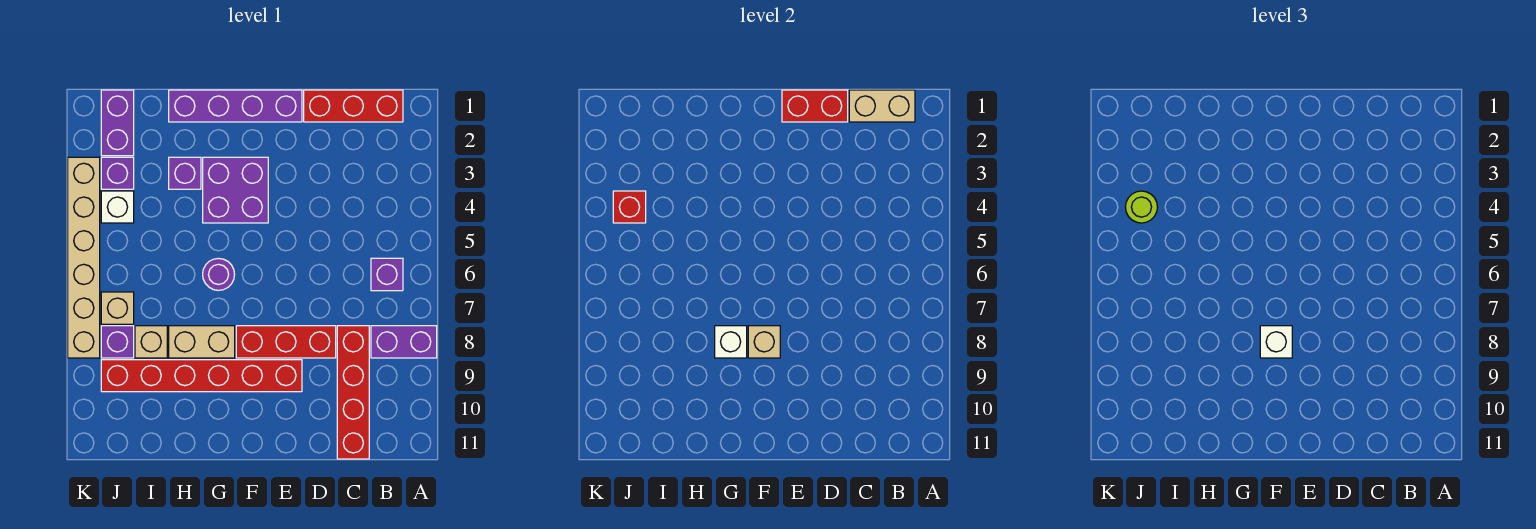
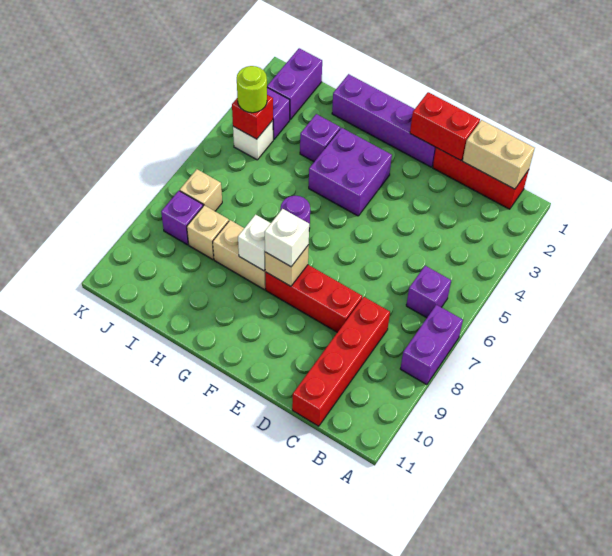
purple 1x2 brick [371,326,437,358] -> purple 1x2 brick turned to [400,305,463,385]
red 1x6 brick [101,360,302,392] -> none
tan 1x6 brick [68,157,100,358] -> none

